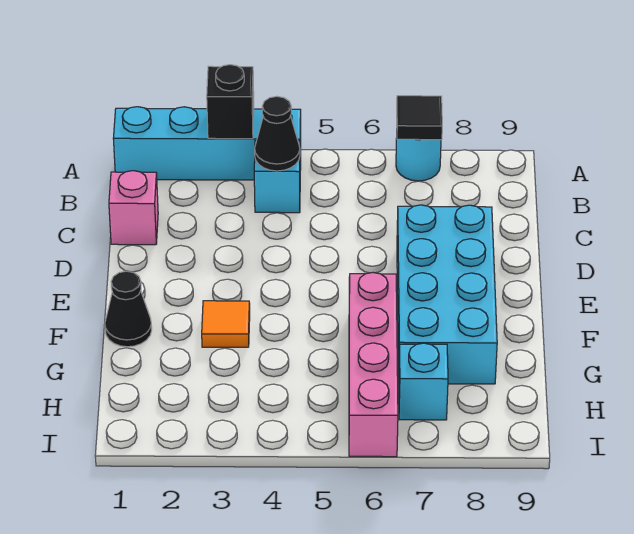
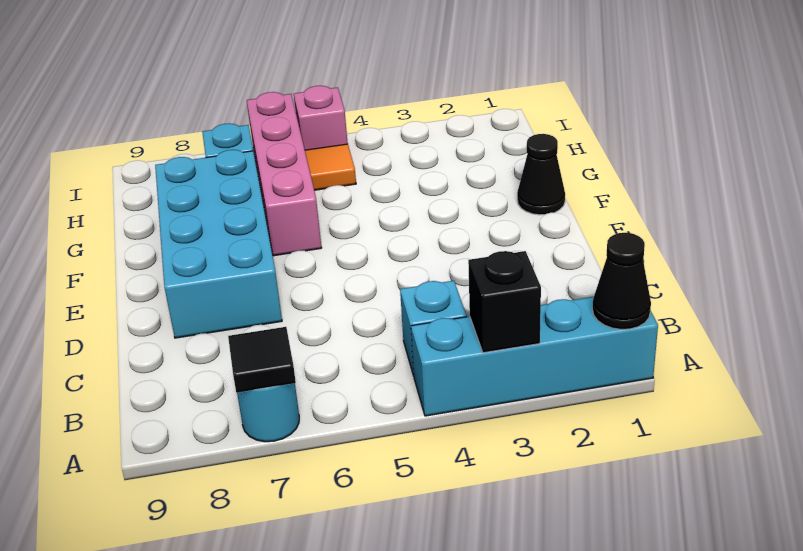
black 1x1 cone [255,96,300,171] -> black 1x1 cone moved to [592,233,651,329]
pink 1x1 brick [109,171,158,245] -> pink 1x1 brick moved to [294,86,348,150]
orange 1x1 tile [202,301,250,347] -> orange 1x1 tile moved to [305,144,356,190]

